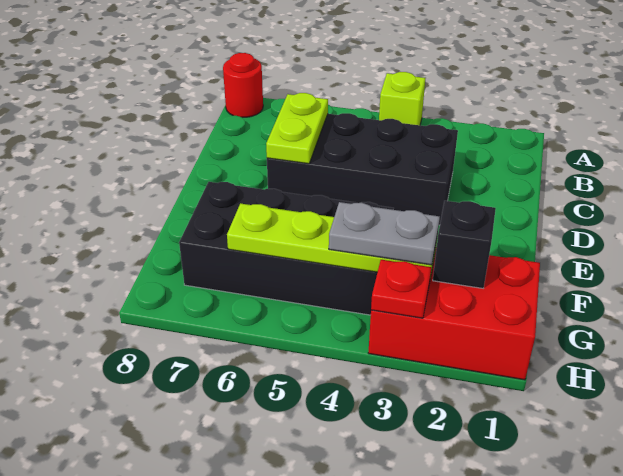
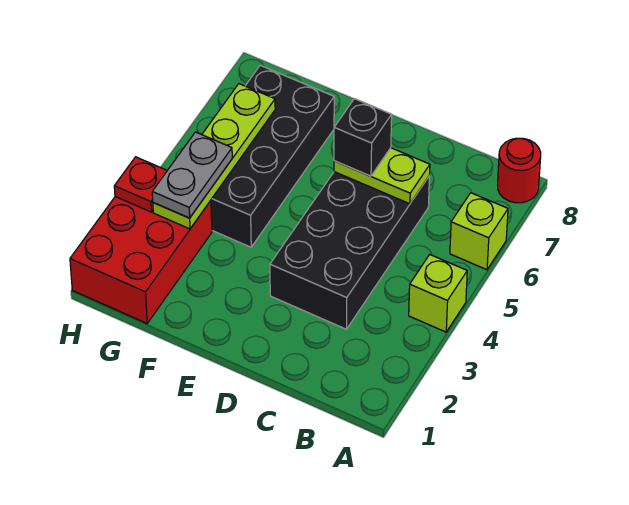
none -> lime 1x1 brick [450,193,508,270]
black 1x1 brick [433,201,496,288] -> black 1x1 brick moved to [334,99,392,176]

